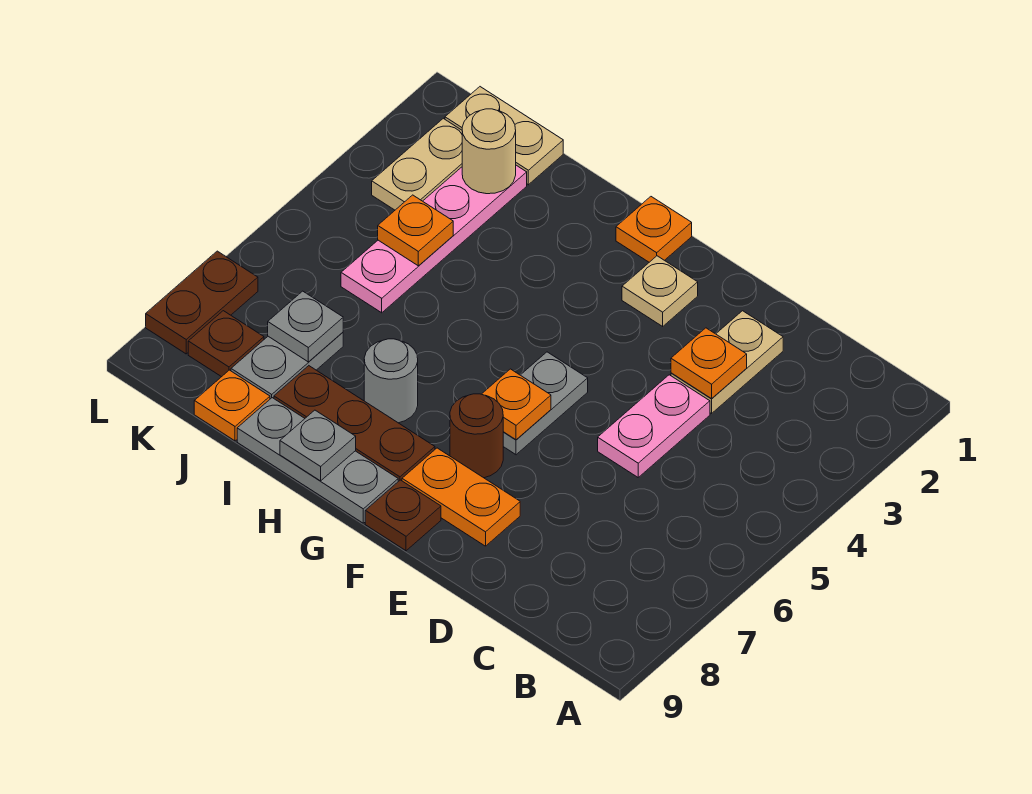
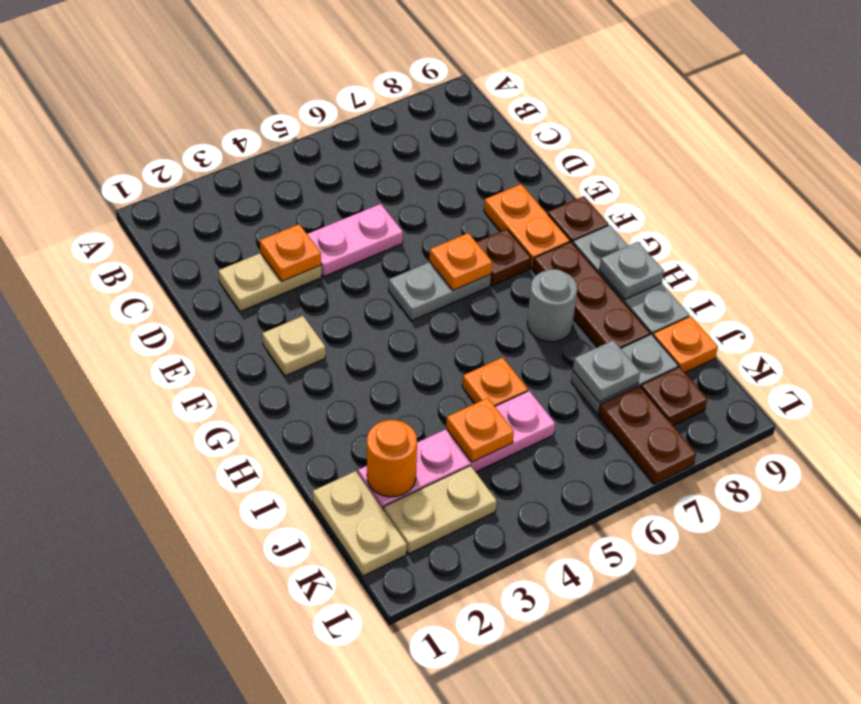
brown 1x1 round brick [450,394,503,478] -> brown 1x1 plate [476,229,531,285]
orange 1x1 plate [616,197,692,262] -> orange 1x1 plate moved to [462,357,528,406]
tan 1x1 round brick [462,109,516,194] -> orange 1x1 round brick [367,420,417,497]
brown 1x2 plate [146,251,258,354] -> brown 1x2 plate turned to [599,386,696,484]

